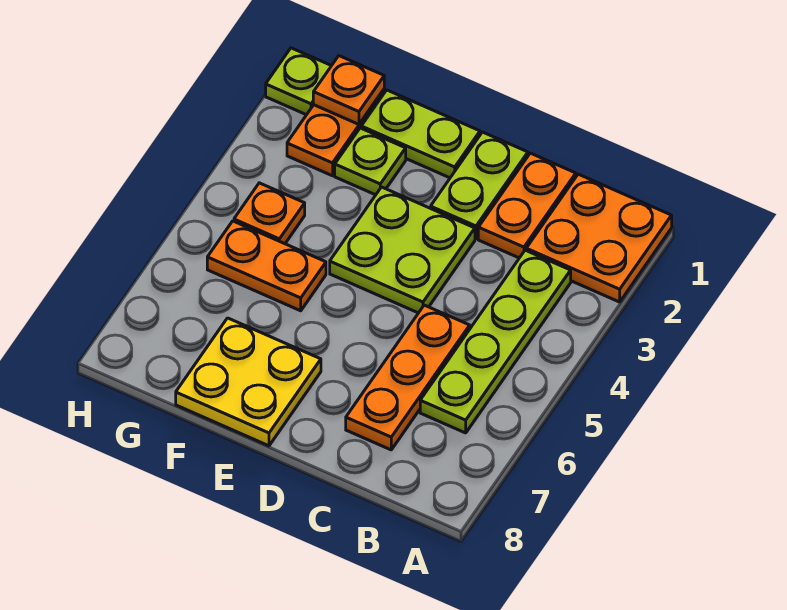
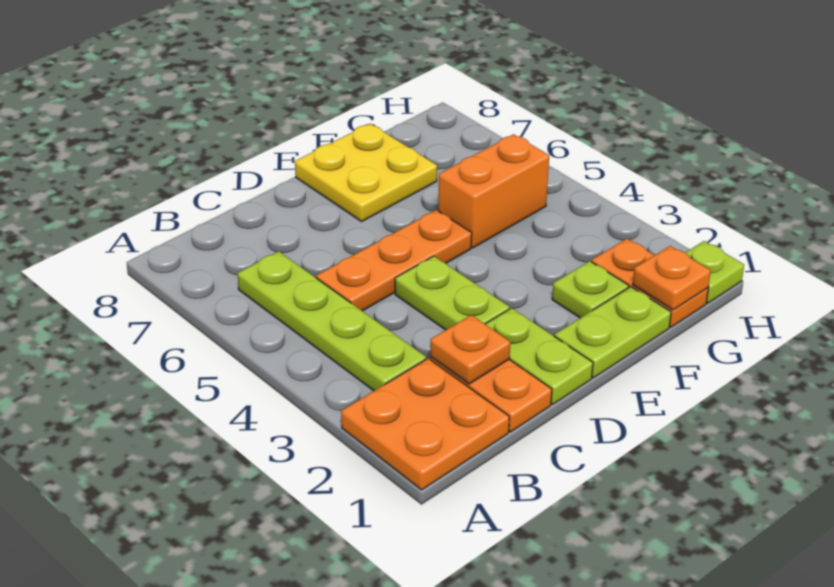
orange 1x3 plate [346,305,470,450] -> orange 1x3 plate turned to [316,210,472,311]
lime 2x2 plate [330,187,475,313] -> lime 1x2 plate [395,256,510,330]
orange 1x2 plate [207,221,326,311] -> orange 1x2 brick [438,134,549,248]
orange 1x1 plate [234,183,305,244] -> orange 1x1 plate moved to [430,315,510,384]

